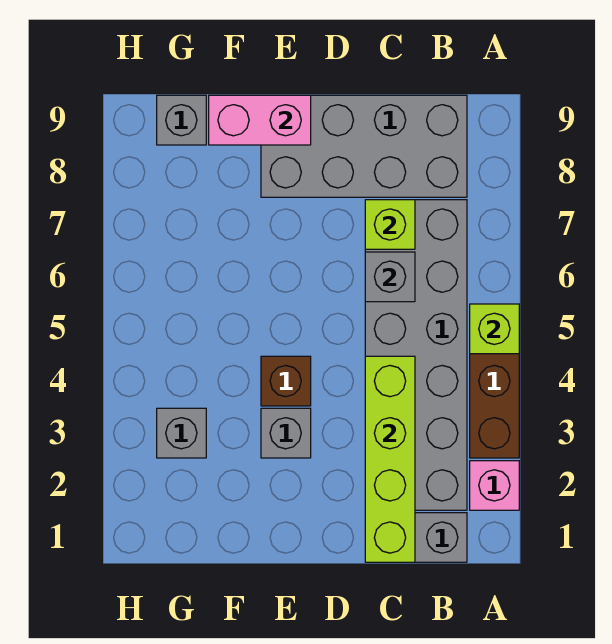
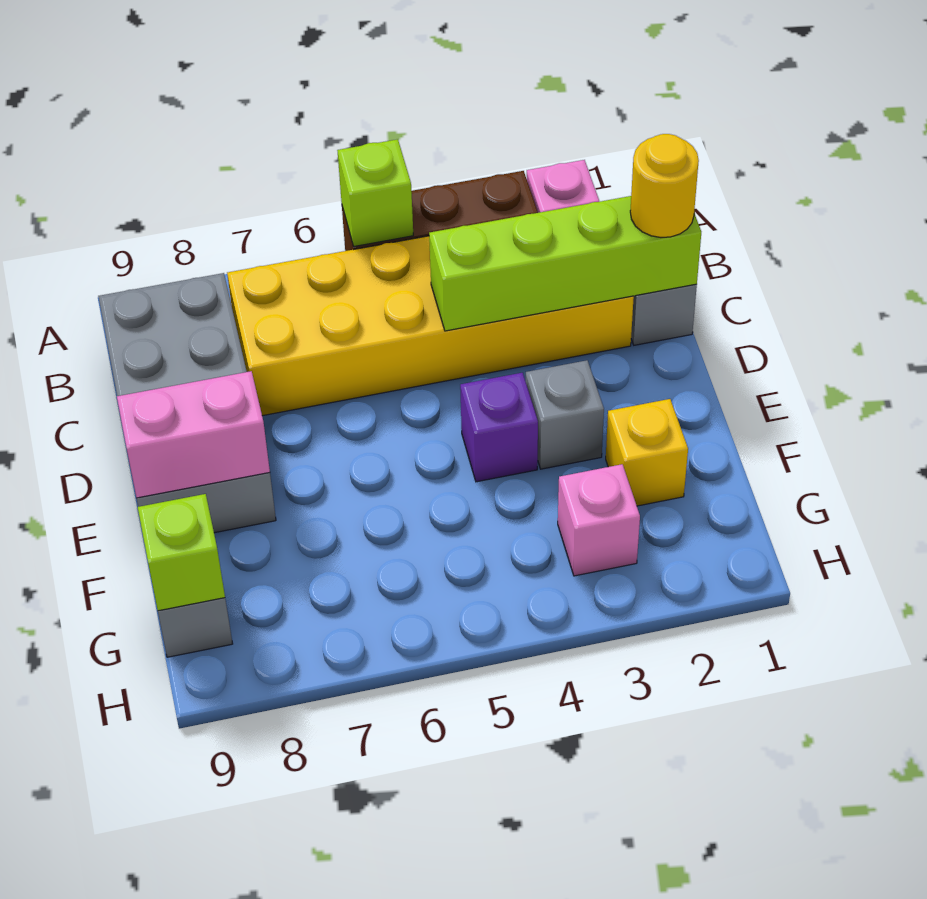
grey 2x6 brick [365,200,467,510] -> yellow 2x6 brick [227,236,634,416]
none -> yellow 1x1 round brick [630,134,699,237]
grey 1x1 brick [365,252,415,302] -> none
lime 1x1 brick [365,200,415,249] -> lime 1x1 brick moved to [138,494,225,611]
brown 1x1 brick [261,356,311,406] -> purple 1x1 brick [460,373,538,482]
pink 1x2 brick [209,95,311,145] -> pink 1x2 brick turned to [117,371,270,498]
none -> yellow 1x1 brick [606,399,688,506]
grey 1x1 brick [157,408,206,458] -> pink 1x1 brick [558,464,640,576]

